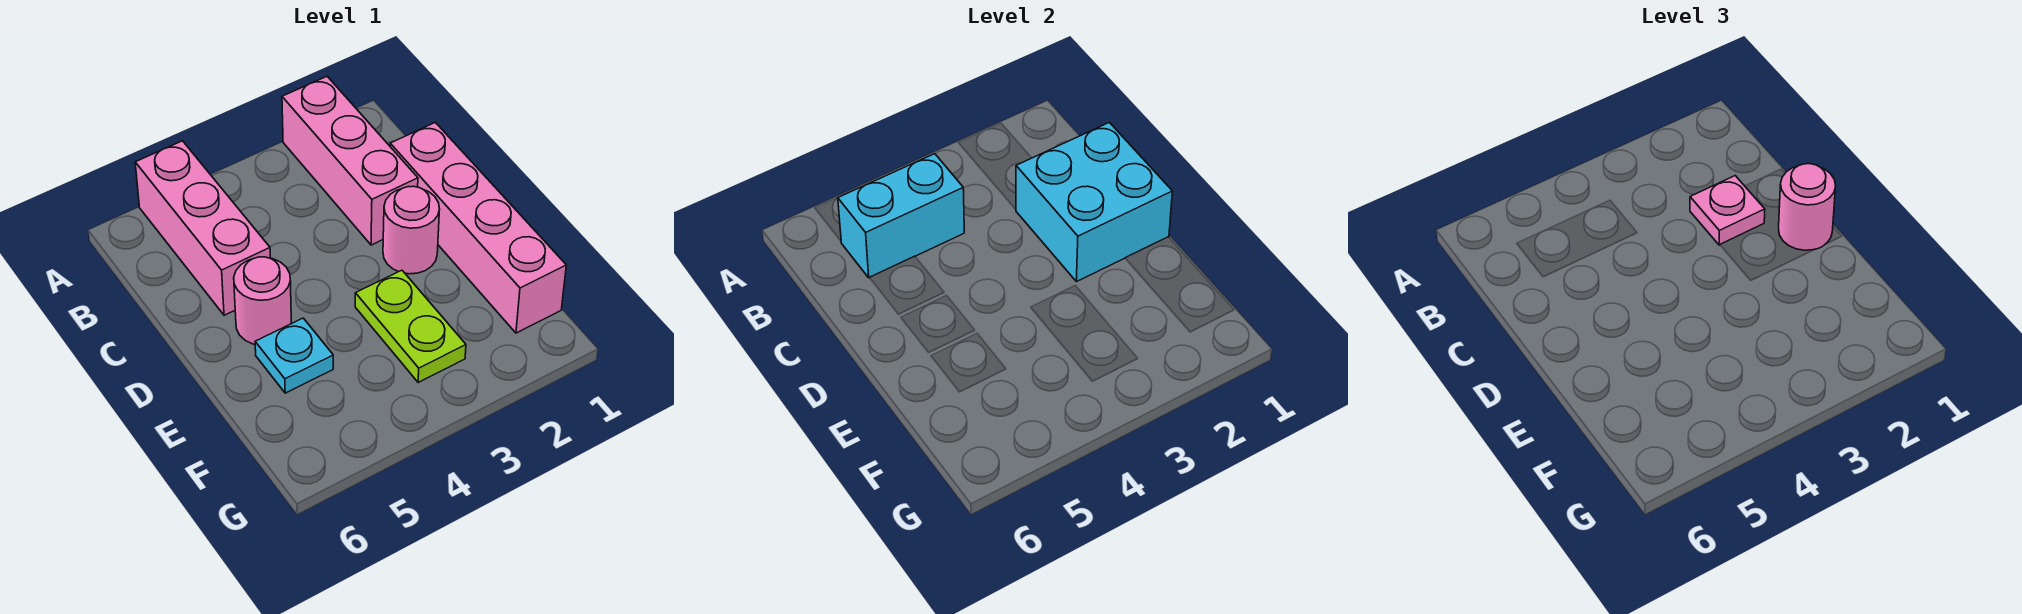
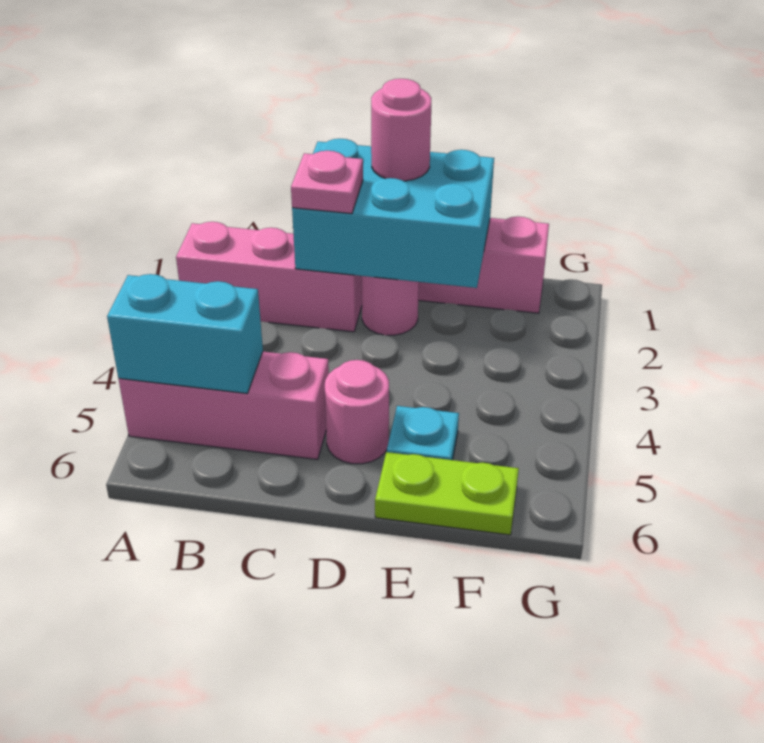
cyan 1x2 brick [838,154,964,278] -> cyan 1x2 brick turned to [107,274,263,393]
cyan 2x2 brick [1016,122,1172,282] -> cyan 2x3 brick [292,139,494,288]
lime 1x2 plate [355,270,466,383] -> lime 1x2 plate moved to [375,452,519,535]

